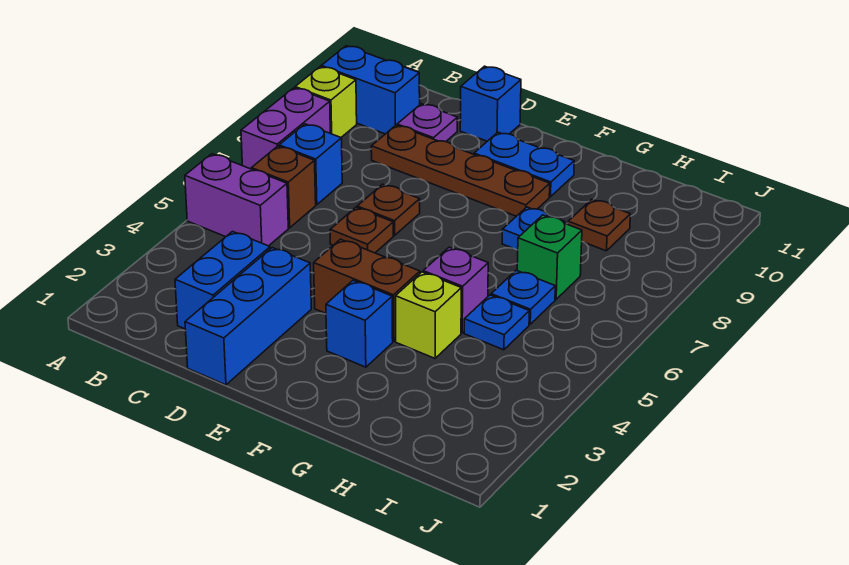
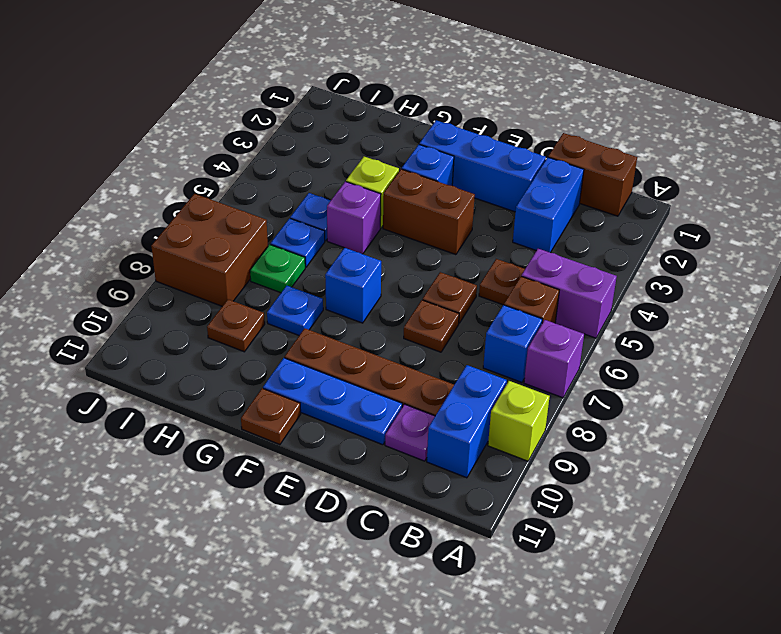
purple 1x2 brick [241,88,330,169] -> purple 1x1 brick [524,320,584,398]
blue 1x2 brick [322,46,420,134] -> blue 1x2 brick turned to [427,365,507,478]
none -> brown 1x2 brick [548,133,637,216]
none -> brown 1x1 plate [479,259,525,305]
blue 1x3 brick [185,248,311,385] -> blue 1x3 brick turned to [419,120,546,212]
blue 1x1 brick [460,66,521,141] -> blue 1x1 brick moved to [325,248,381,323]
blue 1x2 plate [474,132,574,197] -> blue 1x3 plate [263,358,402,445]
none -> brown 1x1 plate [241,388,301,445]
green 1x1 brick [517,215,582,299] -> green 1x1 plate [250,245,305,293]
none -> brown 2x2 brick [151,194,268,306]

